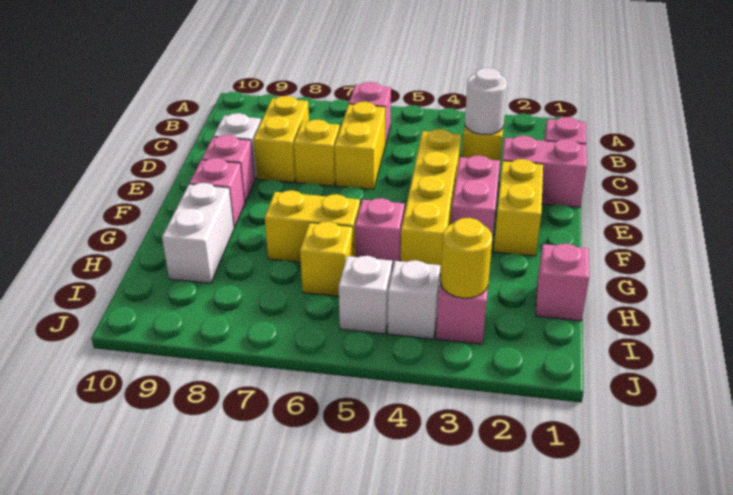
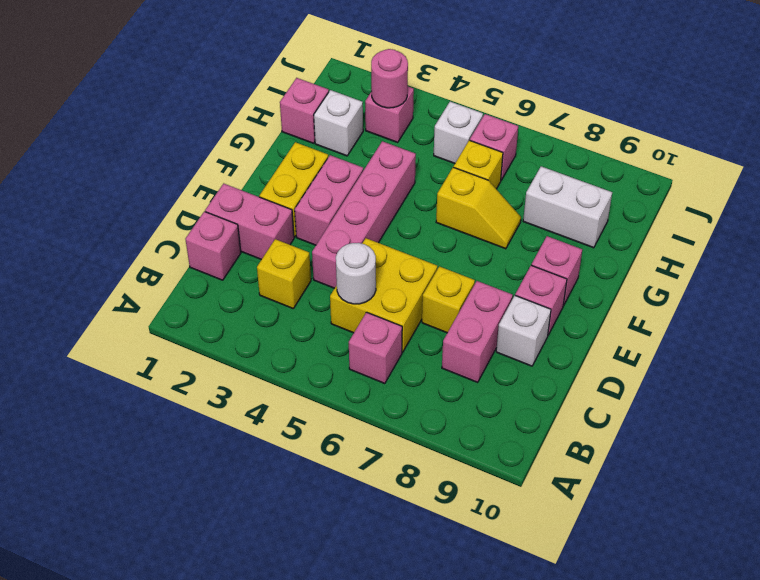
white 1x1 round brick [465,68,507,134] -> white 1x1 round brick moved to [336,243,376,304]
yellow 1x2 brick [335,102,385,189] -> yellow 2x2 brick [330,238,437,352]
yellow 1x2 brick [253,96,309,183] -> pink 1x2 brick [442,281,513,382]
yellow 1x4 brick [401,129,461,276] -> pink 1x4 brick [312,141,416,288]
pink 1x1 brick [355,198,405,270] -> pink 1x1 brick moved to [470,114,518,180]
yellow 1x2 brick [265,191,360,262] -> yellow 1x2 slope [436,167,521,249]
white 1x2 brick [162,183,234,283] -> white 1x2 brick turned to [523,166,612,248]
yellow 1x1 round brick [441,218,492,298] -> pink 1x1 round brick [371,49,408,108]
white 1x1 brick [388,260,441,339] -> white 1x1 brick moved to [314,90,363,156]

